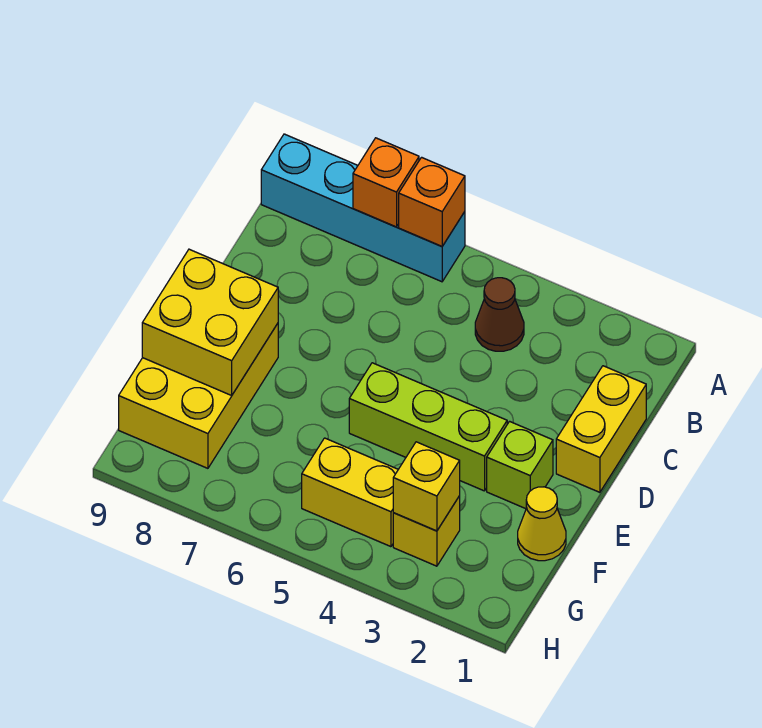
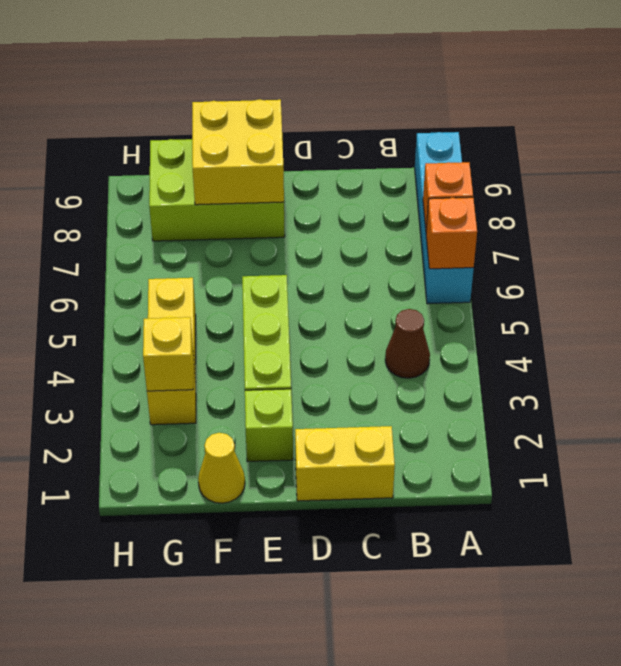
yellow 2x3 brick [119,324,278,468] -> lime 2x3 brick [149,139,285,241]

